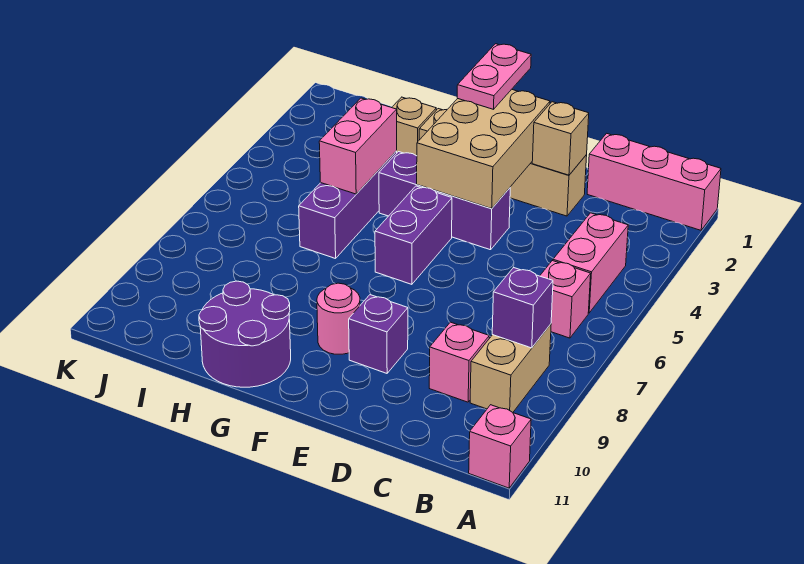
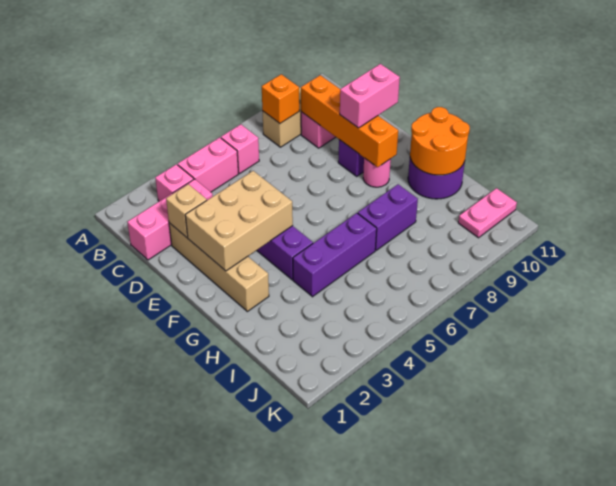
pink 1x3 brick [587,133,721,230] -> pink 1x3 brick turned to [127,179,213,260]
pink 1x1 brick [469,405,531,488] -> pink 1x1 brick moved to [155,164,194,201]
purple 1x1 brick [492,267,553,348] -> orange 1x1 brick [262,74,299,123]
none -> orange 1x4 brick [301,75,398,167]
pink 1x2 plate [457,44,531,109] -> pink 1x2 plate moved to [458,188,517,238]
purple 1x2 brick [375,186,452,284] -> purple 1x2 brick moved to [358,184,418,250]
none -> orange 2x2 round brick [410,107,470,175]
tan 1x1 brick [392,97,436,156] -> none
pink 1x2 brick [319,98,397,194] -> pink 1x2 brick moved to [340,64,400,128]

